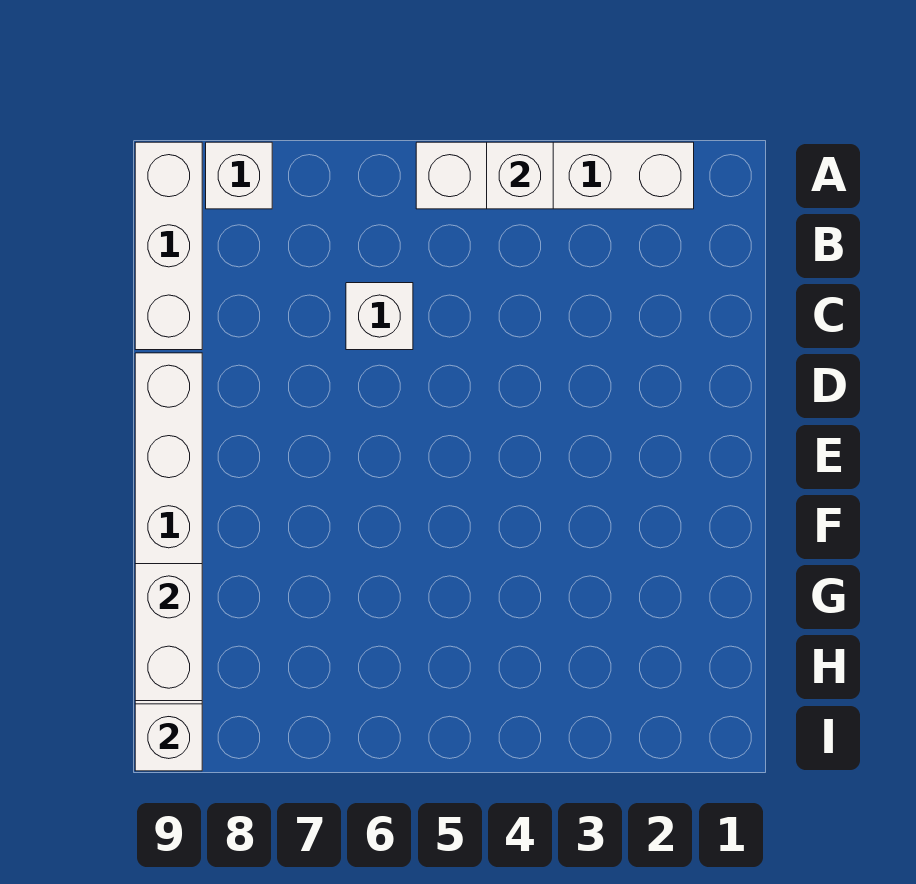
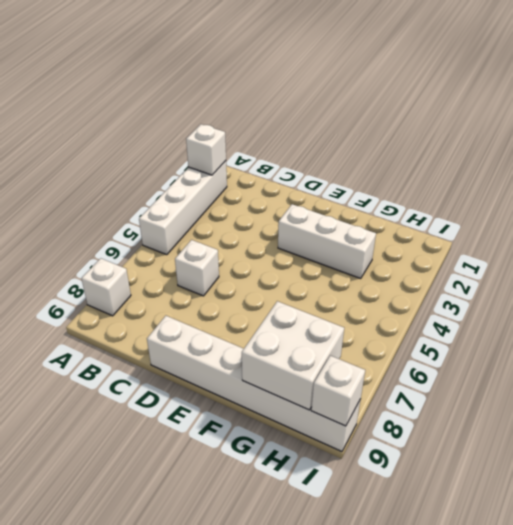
white 1x1 brick [487,142,553,209] -> white 1x1 brick moved to [186,124,226,175]
white 1x3 brick [135,142,202,350] -> white 1x3 brick moved to [278,204,376,278]
white 1x2 brick [135,564,202,701] -> white 2x2 brick [242,301,344,410]

